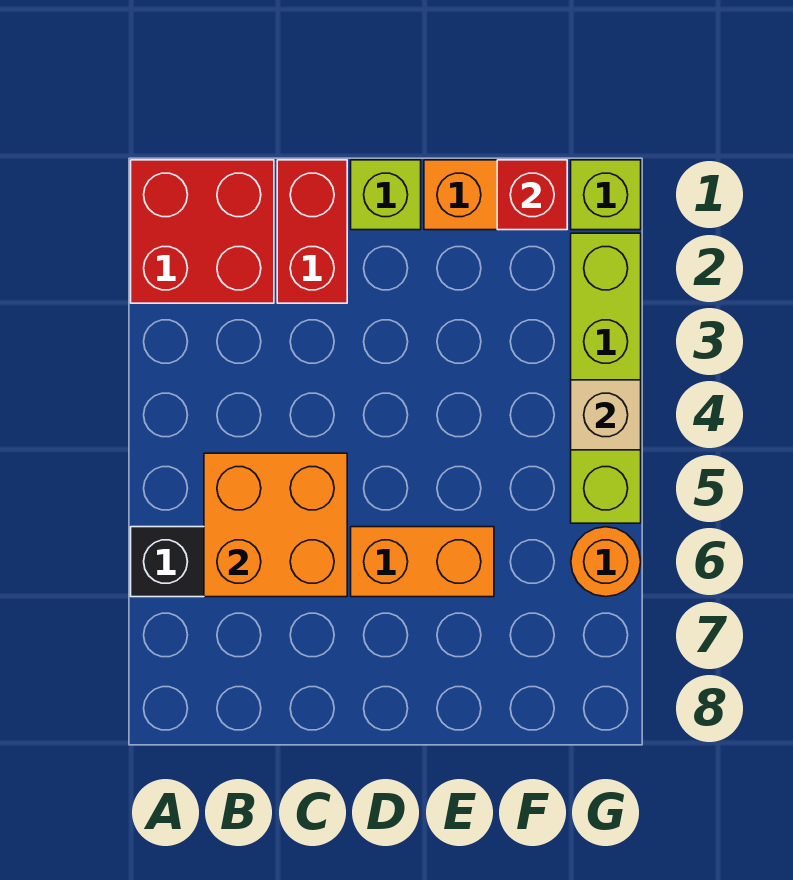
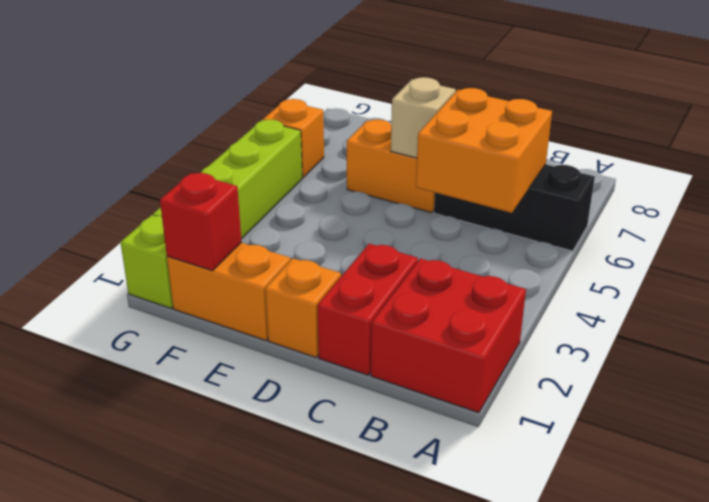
lime 1x1 brick [351,160,421,230] -> orange 1x1 brick [265,258,341,357]
tan 1x1 brick [571,380,641,450] -> tan 1x1 brick moved to [391,77,456,158]
orange 1x1 round brick [571,527,641,597] -> orange 1x1 brick [263,99,324,177]

